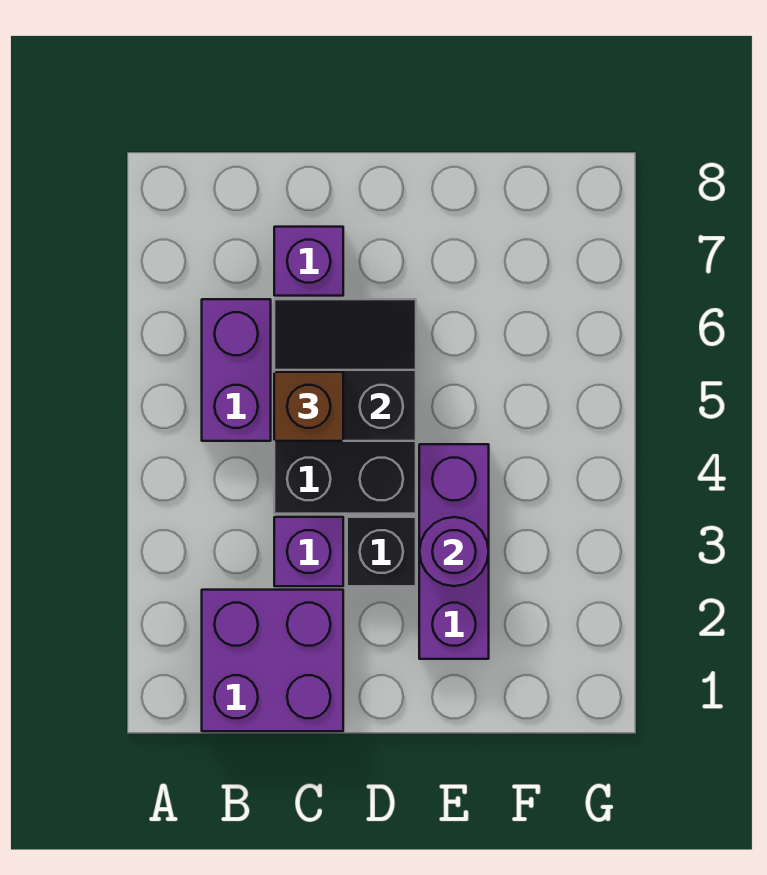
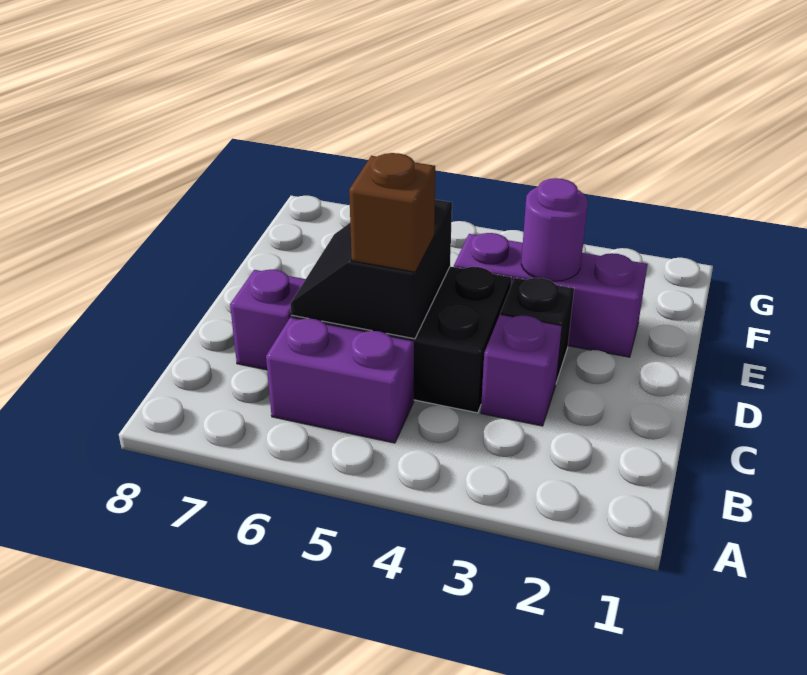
purple 2x2 brick [202,590,343,731] -> none

